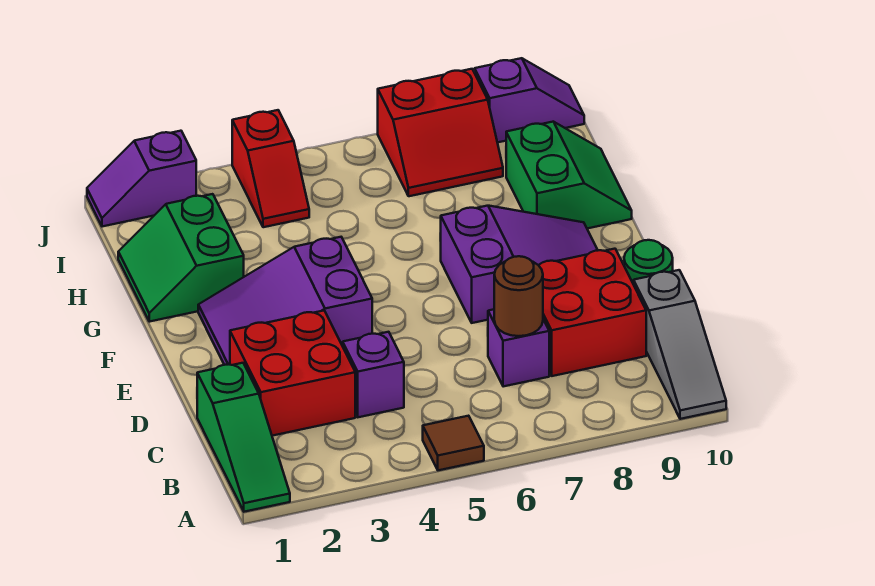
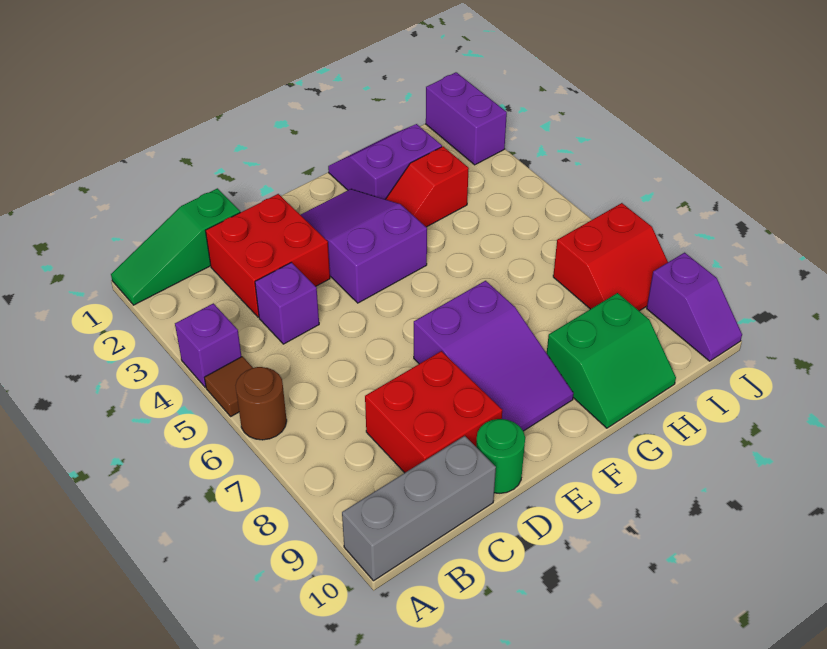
grey 1x3 slope [634,270,726,419] -> grey 1x3 brick [342,436,496,581]
purple 1x1 brick [488,309,549,387] -> purple 1x1 brick moved to [175,303,242,387]
brown 1x1 round brick [494,256,543,336] -> brown 1x1 round brick moved to [236,367,287,440]
green 2x2 slope [118,194,244,322] -> purple 2x2 slope [328,124,442,199]
red 1x2 slope [232,110,309,227] -> red 1x2 slope moved to [385,147,469,227]
red 2x2 slope [378,69,503,196] -> red 2x2 slope turned to [553,203,668,311]
purple 1x2 slope [87,131,196,227] -> purple 1x2 brick [426,72,507,165]

